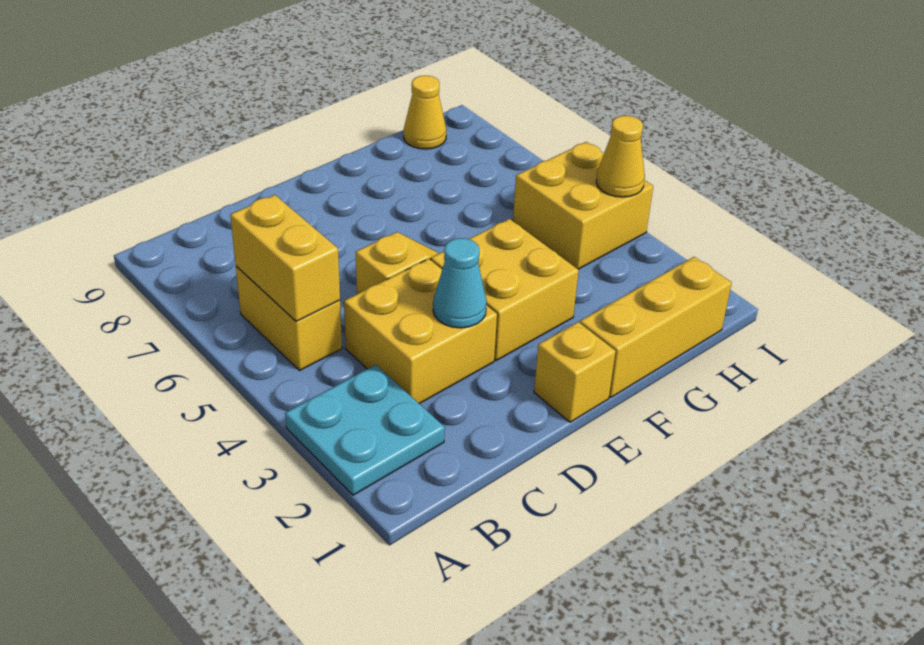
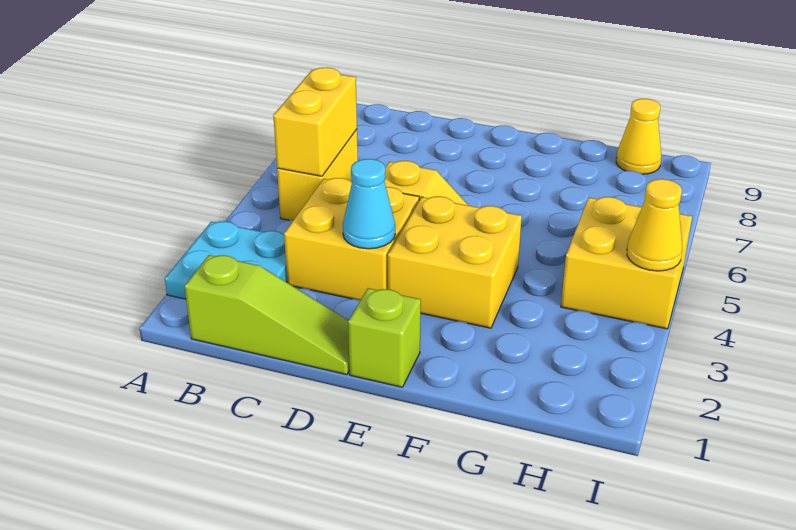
none -> lime 1x3 slope [184,255,350,375]
yellow 1x1 brick [534,322,616,422] -> lime 1x1 brick [348,288,421,387]
yellow 1x3 brick [580,257,732,397] -> none

